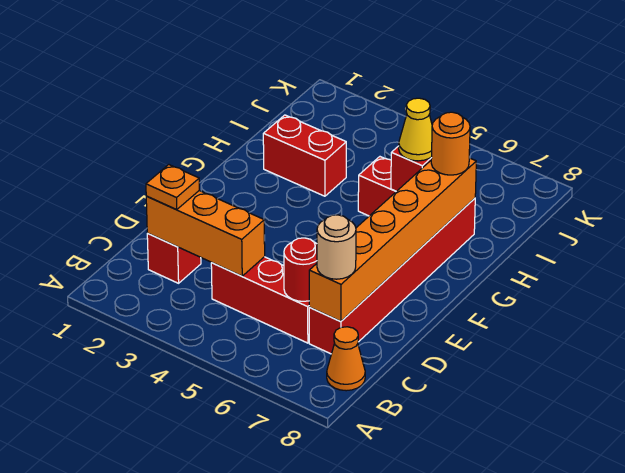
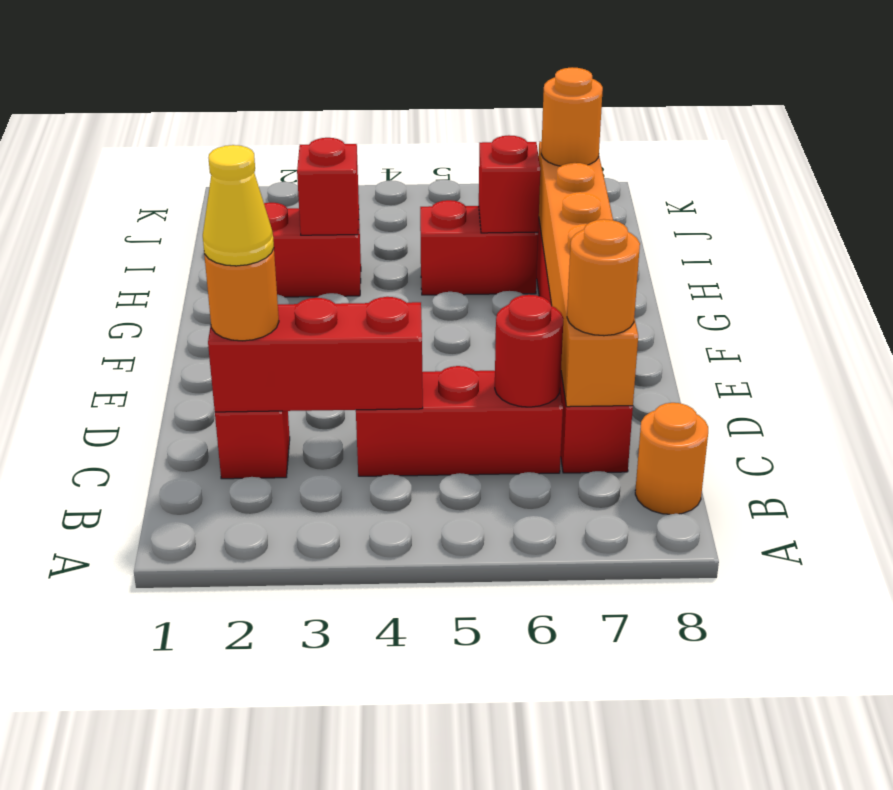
orange 1x1 cone [327,327,365,391] -> orange 1x1 round brick [635,403,708,514]
orange 1x3 brick [146,191,265,276] -> red 1x3 brick [208,297,423,412]
orange 1x1 plate [146,165,199,210] -> orange 1x1 round brick [204,249,279,341]
tan 1x1 round brick [317,215,356,279] -> orange 1x1 round brick [567,219,640,336]
none -> red 1x1 brick [297,138,359,235]
yellow 1x1 cone [399,98,432,161] -> yellow 1x1 cone moved to [203,145,274,266]

